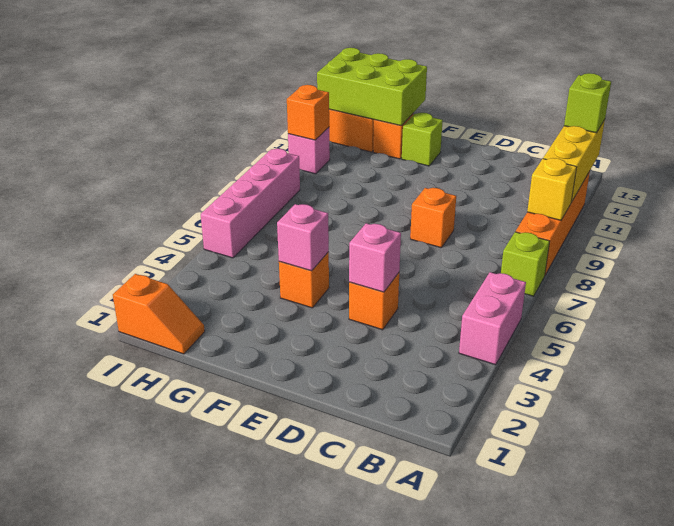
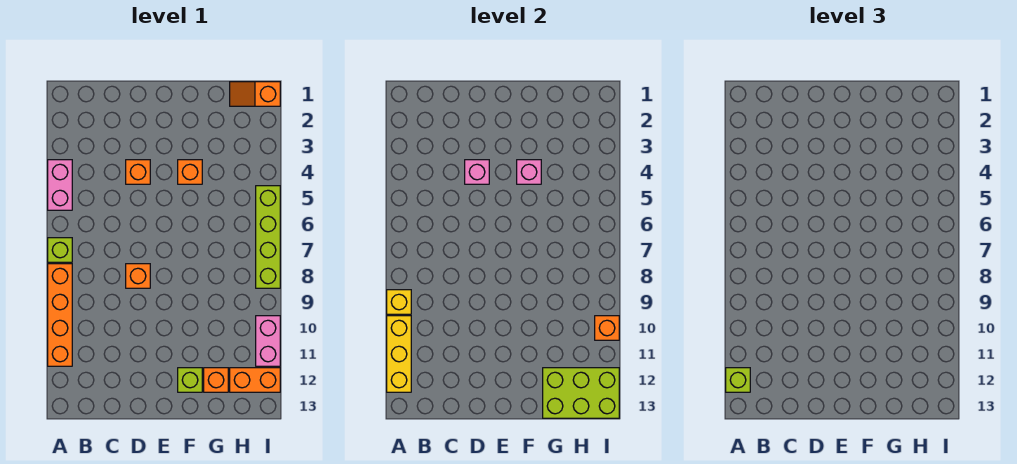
pink 1x4 brick [201,149,300,258] -> lime 1x4 brick [256,186,280,288]
pink 1x1 brick [288,128,330,174] -> pink 1x2 brick [256,316,280,366]

